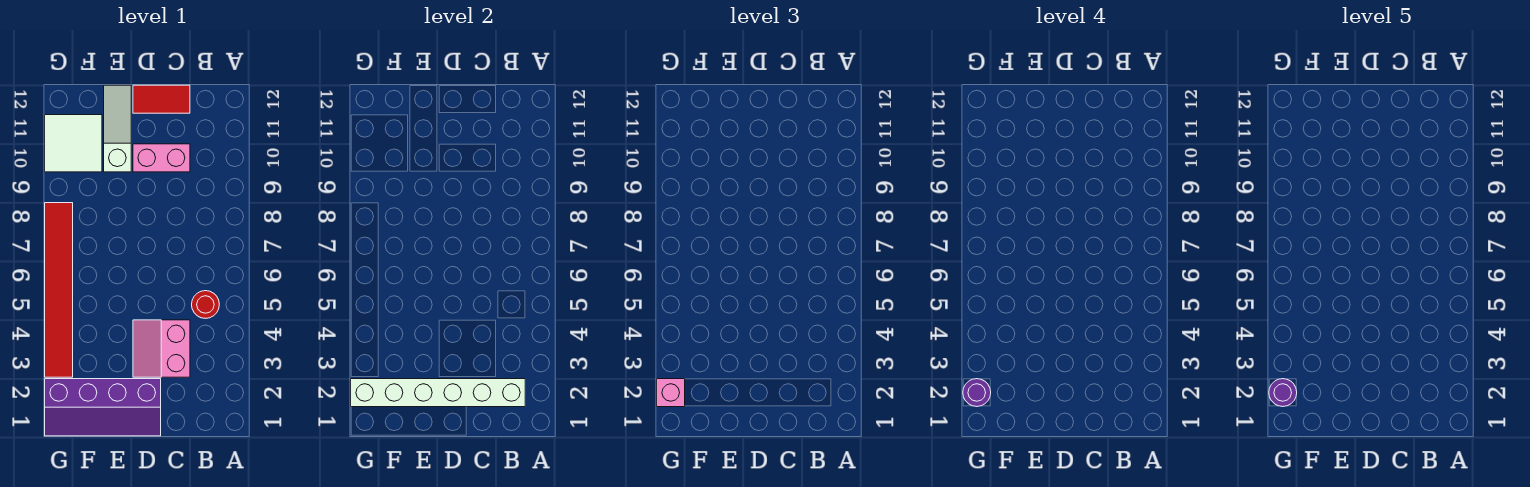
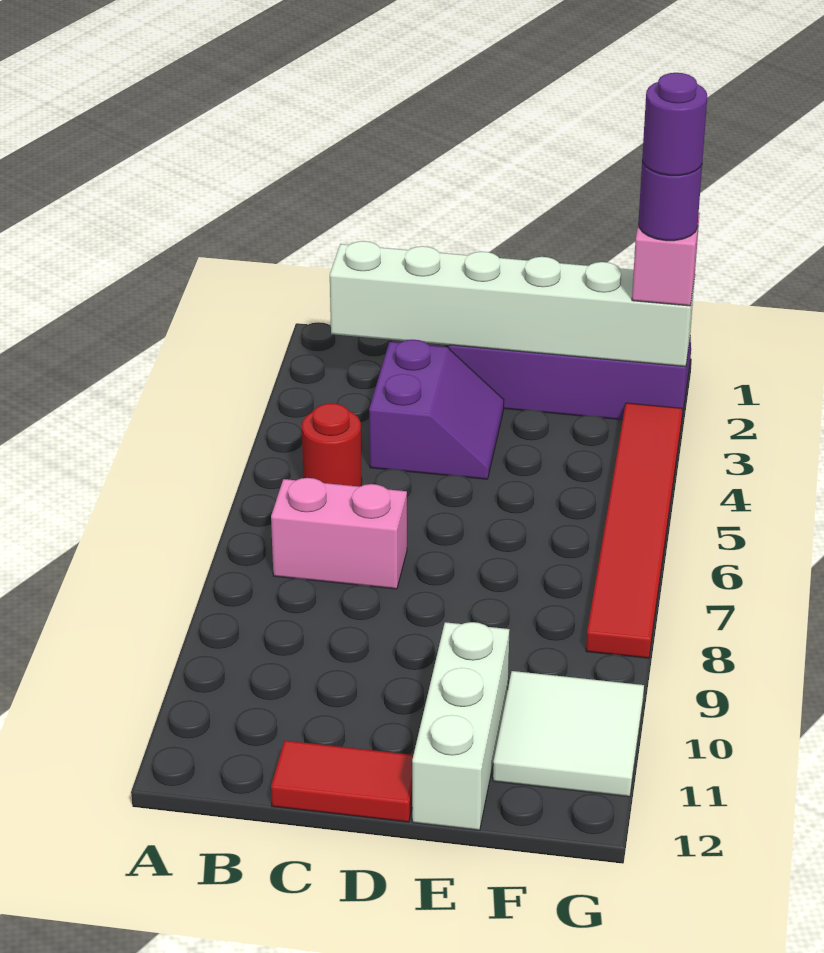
pink 2x2 slope [133,320,190,377] -> purple 2x2 slope [369,340,504,479]
pink 1x2 brick [133,144,190,172] -> pink 1x2 brick moved to [271,478,407,589]
white 1x3 slope [104,85,131,172] -> white 1x3 brick [412,622,509,830]

